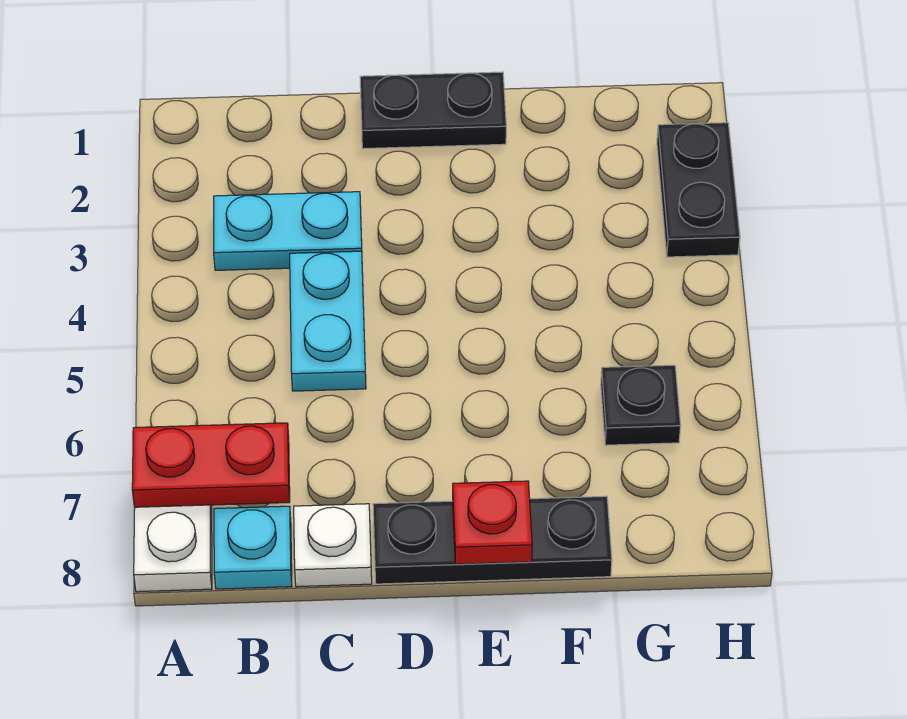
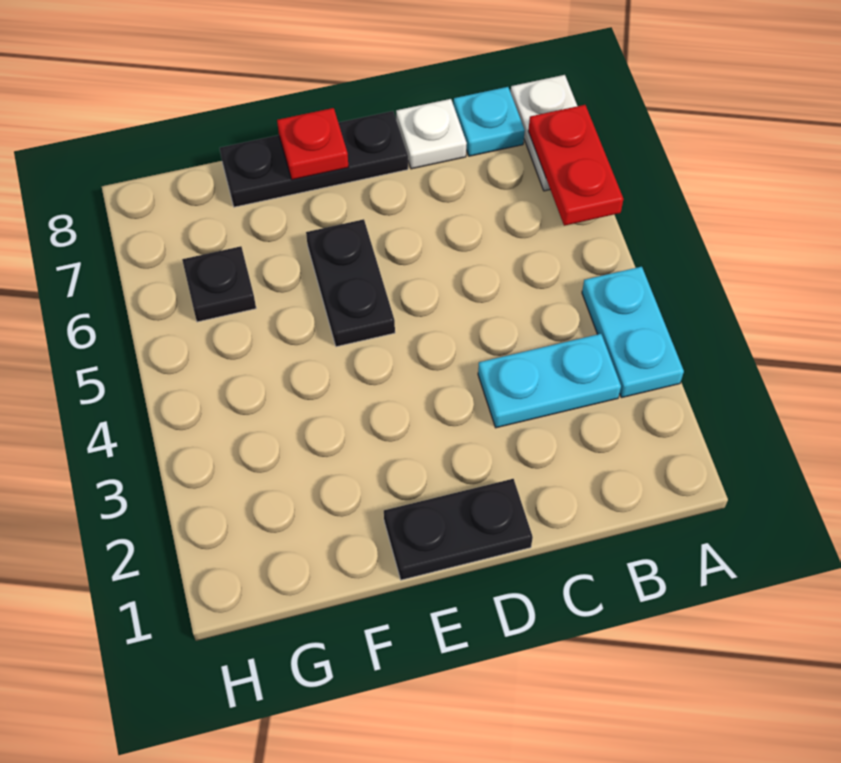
red 1x2 plate [132,423,290,507] -> red 1x2 plate turned to [528,105,623,226]
cyan 1x2 plate [290,251,366,391] -> cyan 1x2 plate moved to [582,267,684,398]
black 1x2 plate [657,123,740,257] -> black 1x2 plate moved to [306,219,395,347]

